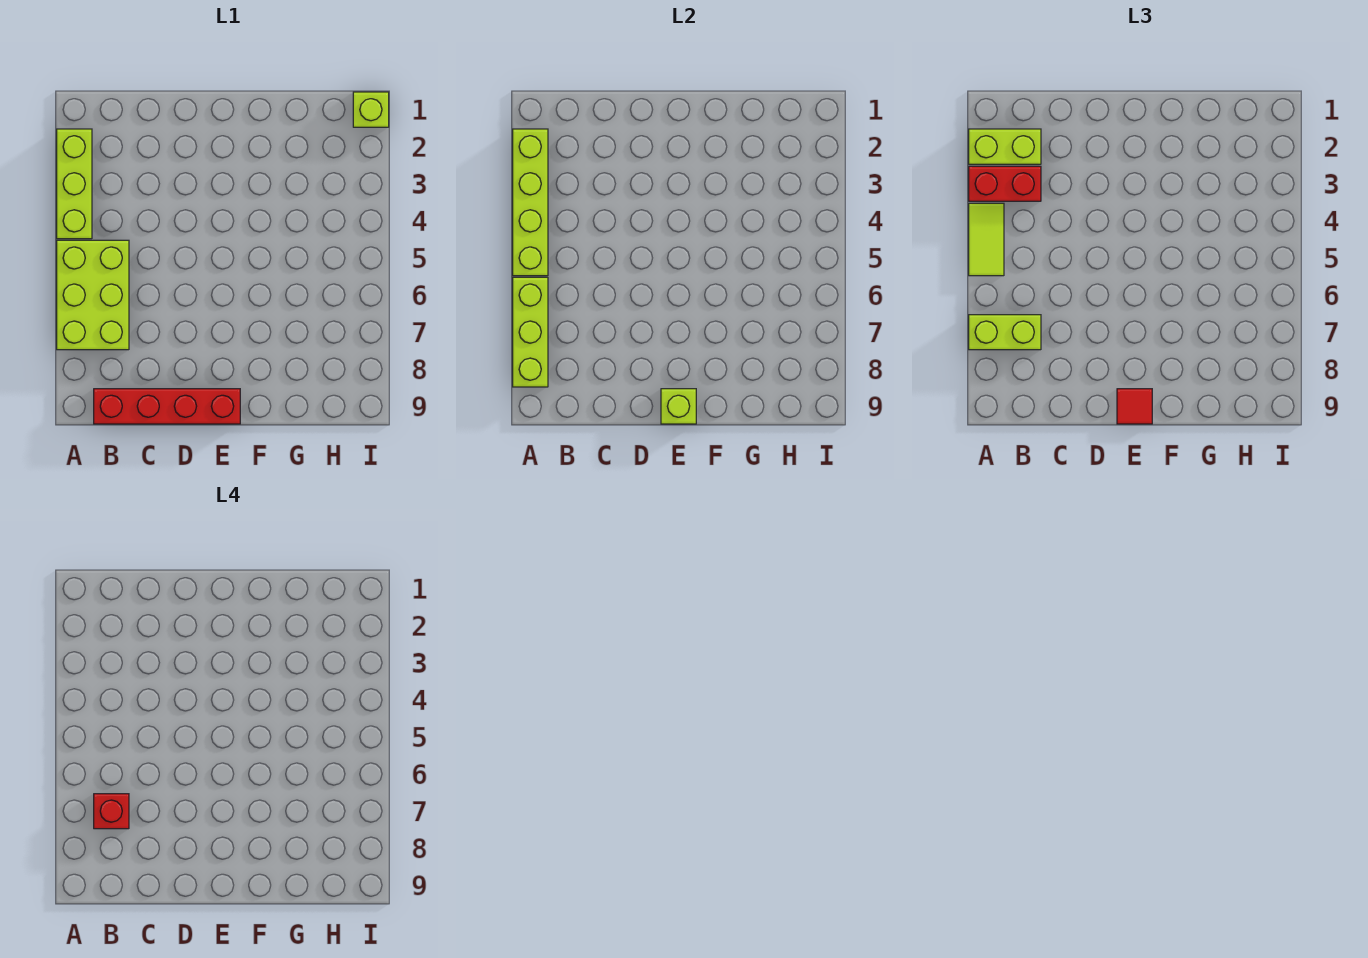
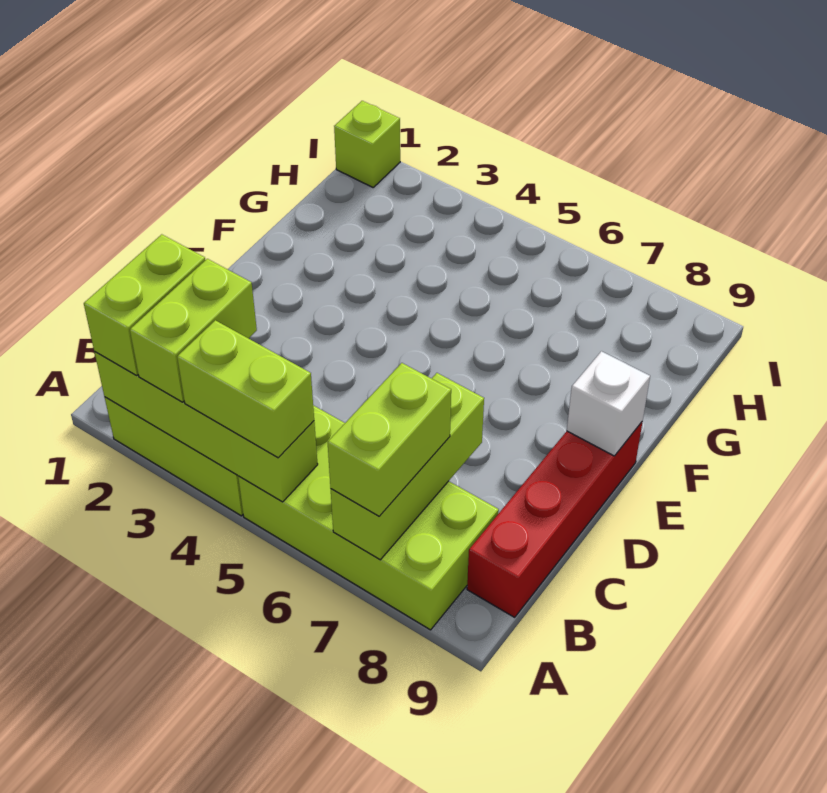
red 1x2 brick [969,166,1041,201] -> lime 1x2 brick [130,259,257,402]
lime 1x2 tile [969,203,1004,276] -> lime 1x2 brick [177,320,314,458]
lime 2x3 brick [57,240,129,350] -> lime 2x4 brick [238,405,499,630]
lime 1x3 brick [513,277,548,387] -> lime 1x3 brick turned to [331,373,484,560]
red 1x1 brick [94,794,129,829] -> none
lime 1x1 brick [661,389,696,424] -> white 1x1 brick [567,351,650,456]
red 1x1 tile [1117,389,1152,424] -> none

